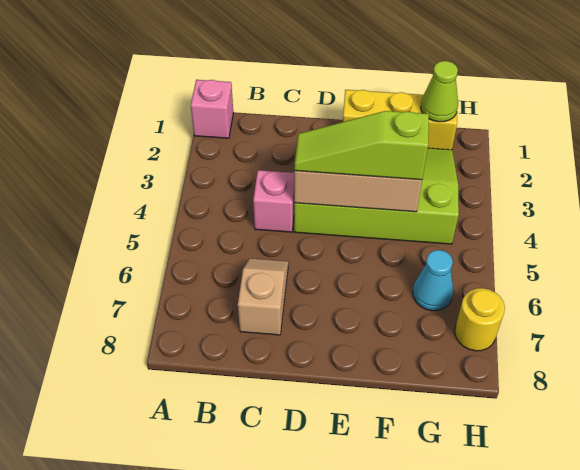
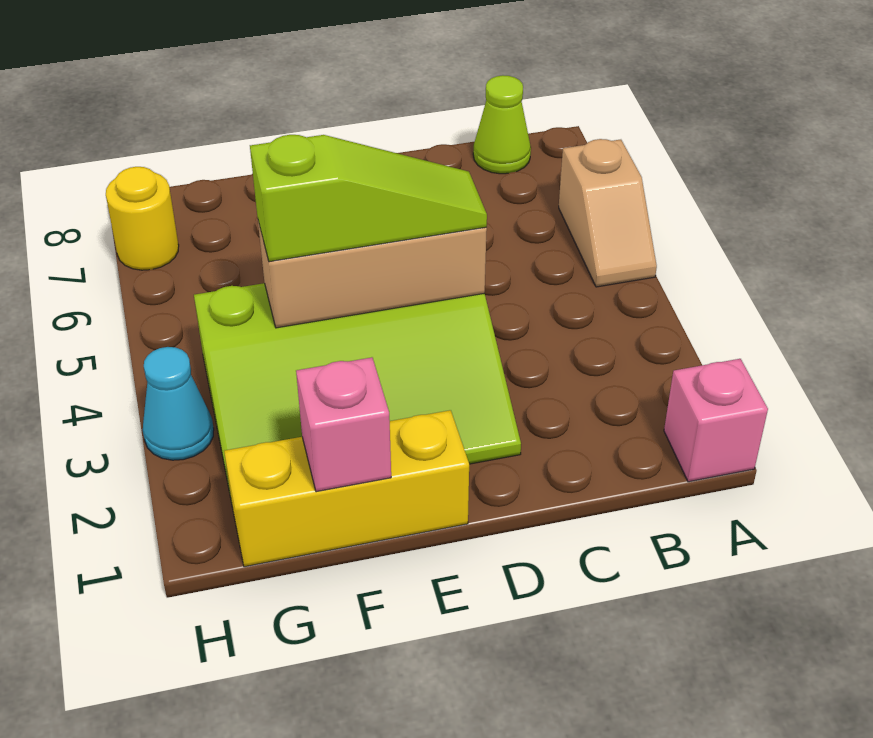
pink 1x1 brick [253,170,294,232] -> pink 1x1 brick moved to [296,357,391,492]
tan 1x2 slope [238,258,288,335] -> tan 1x2 slope moved to [559,139,657,287]
lime 1x1 cone [421,61,458,122] -> lime 1x1 cone moved to [473,75,531,174]
cyan 1x1 cone [413,250,453,311] -> cyan 1x1 cone moved to [143,347,214,460]

